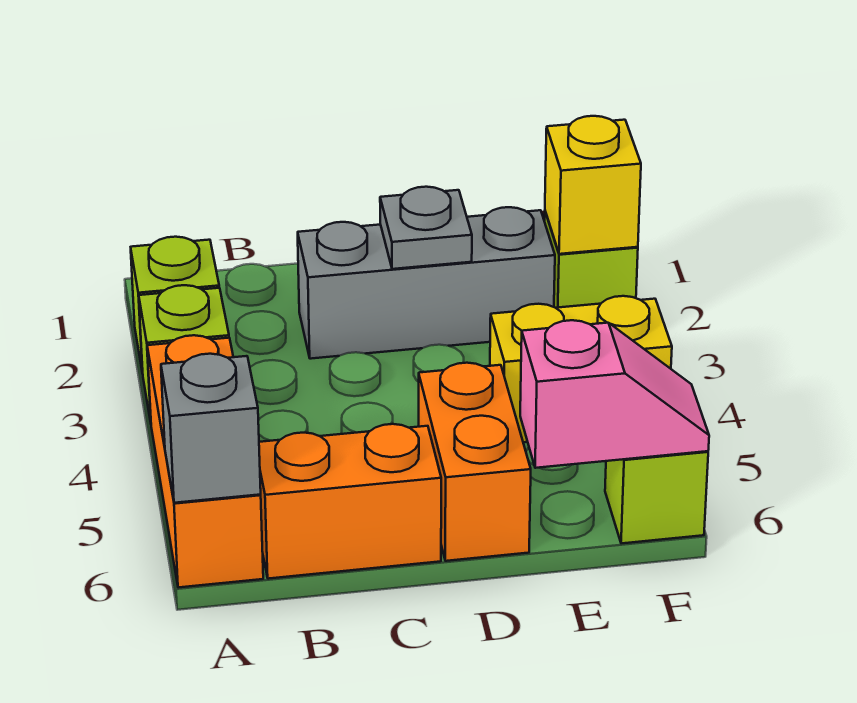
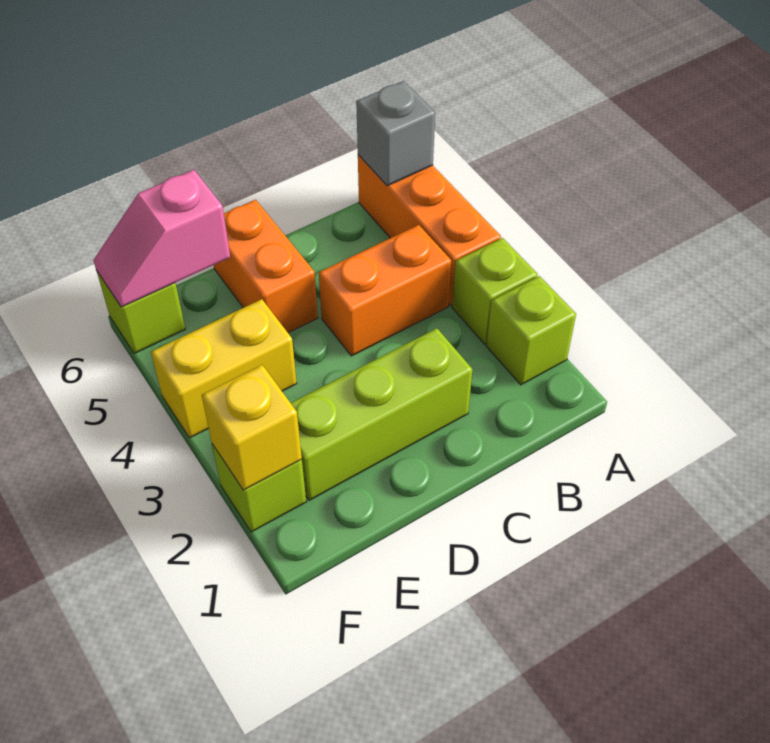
orange 1x2 brick [259,424,441,579] -> orange 1x2 brick moved to [319,225,451,356]
grey 1x3 brick [298,207,555,359] -> lime 1x3 brick [291,328,473,500]
grey 1x1 plate [380,187,472,269] -> none

